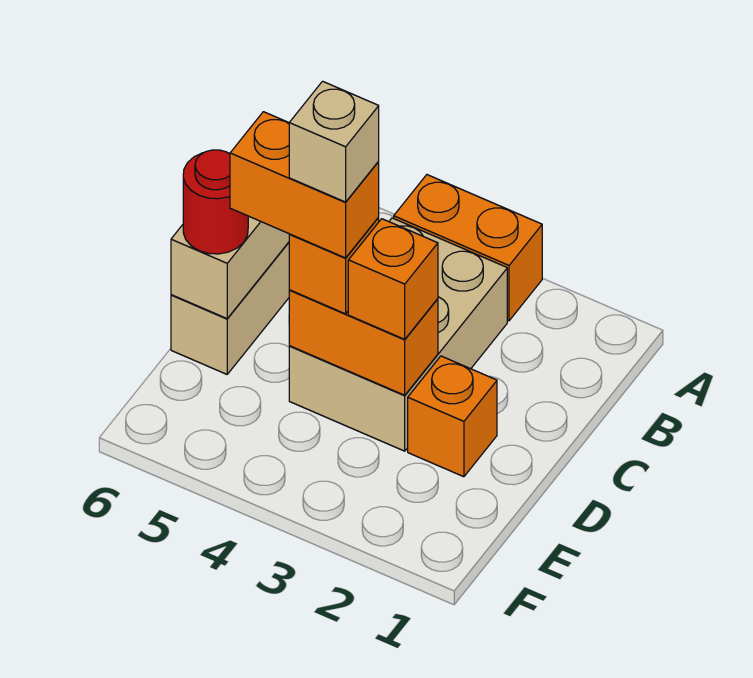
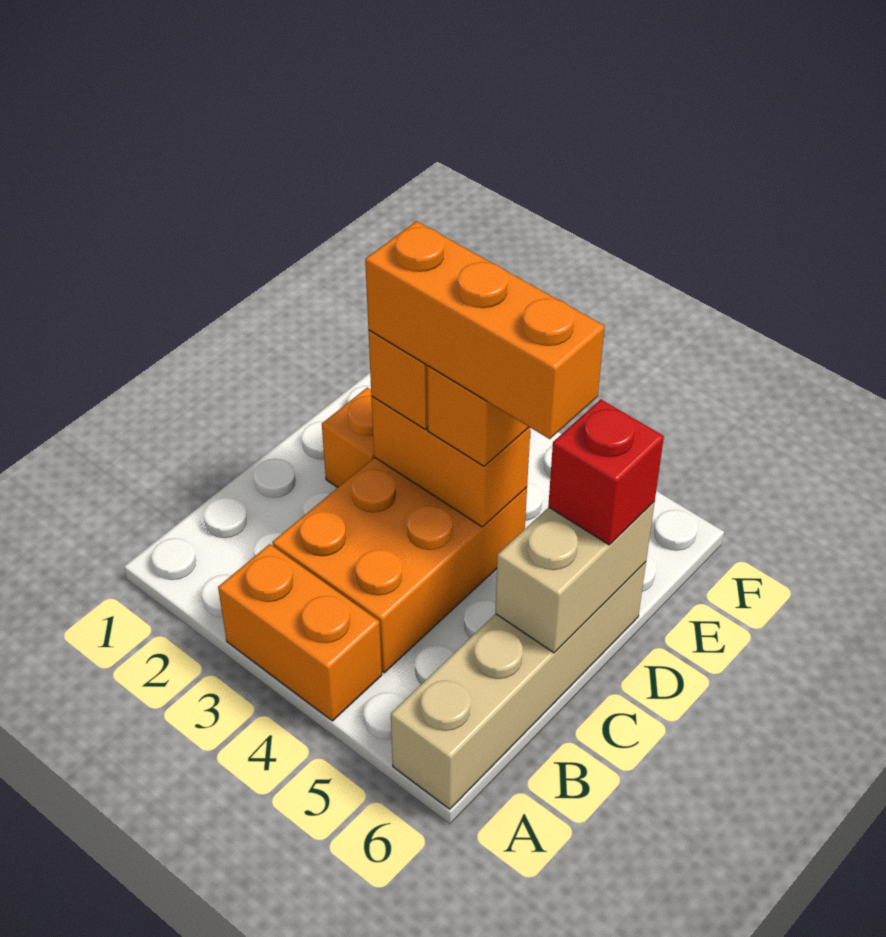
tan 2x3 brick [289,218,507,451] -> orange 2x3 brick [272,457,527,673]
orange 1x2 brick [230,112,379,258] -> orange 1x3 brick [365,221,605,439]
tan 1x1 brick [289,81,379,202] -> none
red 1x1 round brick [183,150,248,254] -> red 1x1 brick [548,400,664,545]

